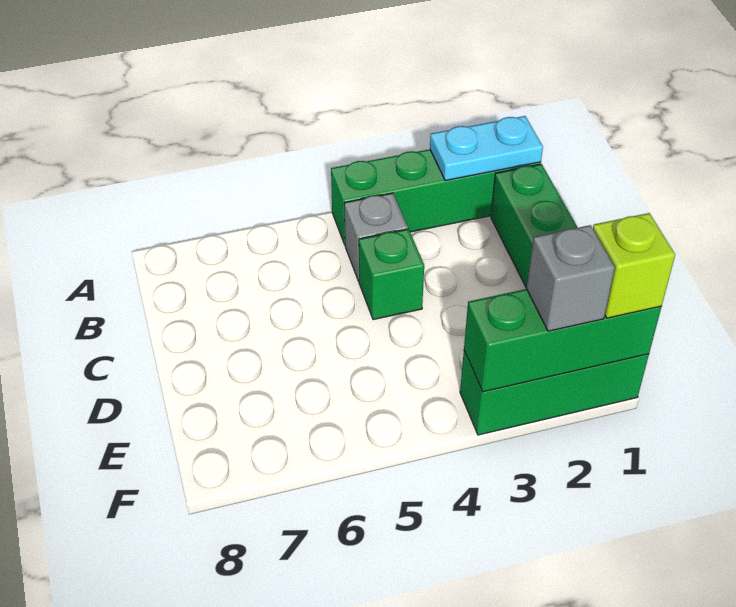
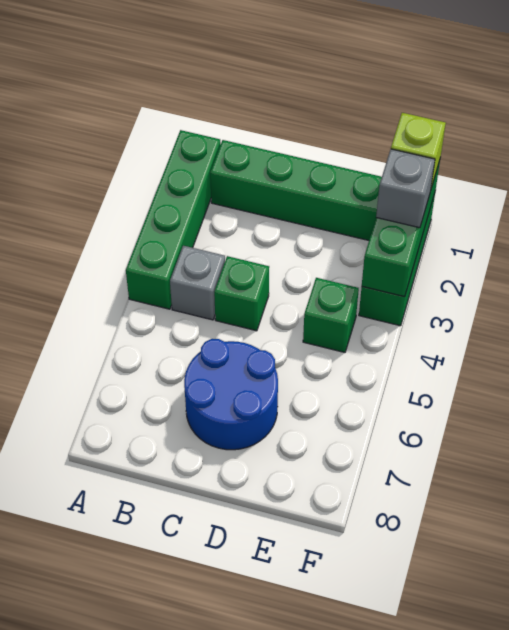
cyan 1x2 plate [430,116,543,181] -> none
none -> blue 2x2 round brick [184,339,278,450]
none -> green 1x1 brick [303,278,359,352]

